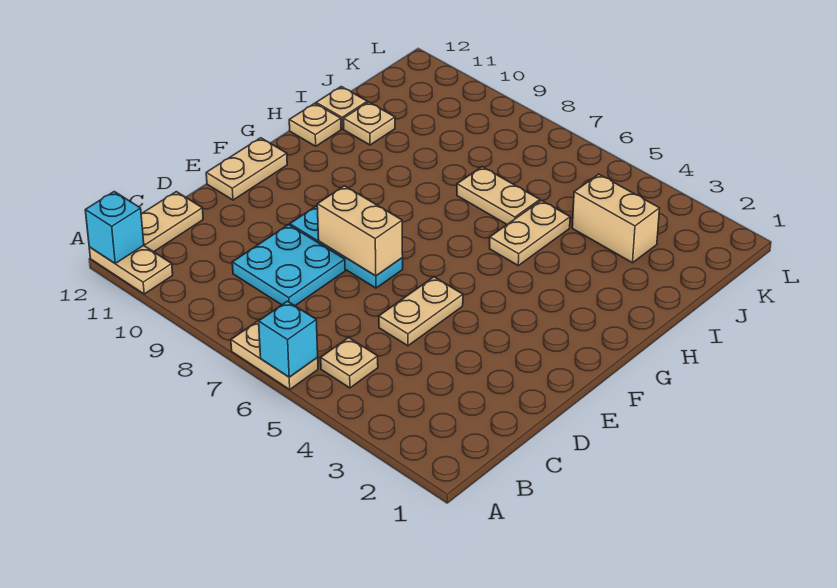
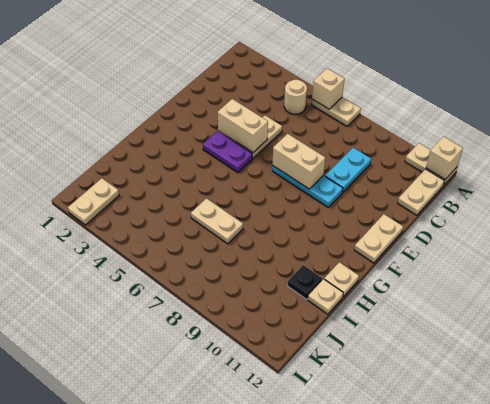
cyan 1x1 brick [259,301,318,377] -> tan 1x1 brick [312,68,344,109]
cyan 1x1 brick [85,192,144,263] -> tan 1x1 brick [426,136,463,179]
tan 1x1 plate [321,338,378,388] -> tan 1x1 round brick [284,80,307,114]
cyan 2x2 plate [232,225,345,306] -> cyan 1x2 plate [325,148,371,192]
none -> purple 1x2 plate [203,131,252,173]
tan 1x2 plate [490,200,570,265] -> tan 1x2 plate moved to [68,178,119,225]
tan 1x1 plate [344,102,395,145] -> black 1x1 plate [288,265,323,299]
tan 1x2 brick [572,174,660,263] -> tan 1x2 brick moved to [218,99,268,152]

